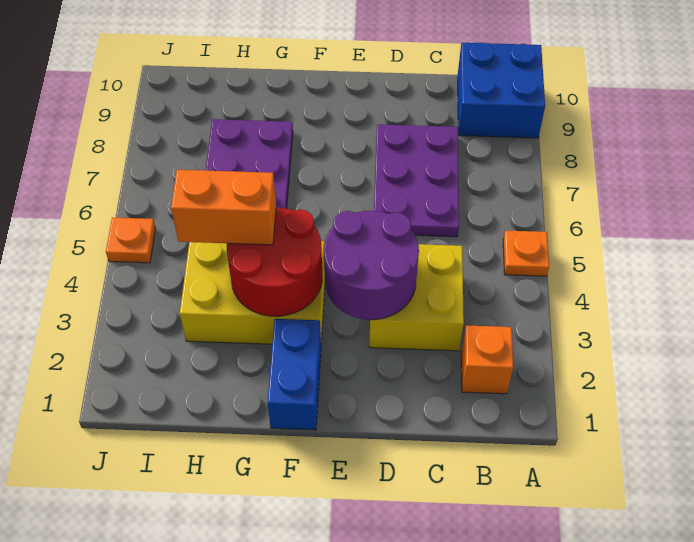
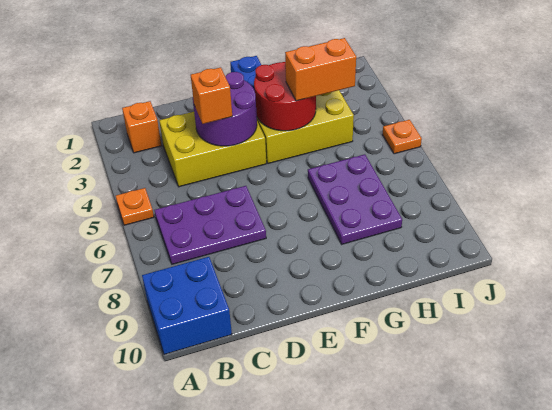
yellow 2x2 brick [369,244,464,351] -> yellow 2x3 brick [159,112,266,187]
purple 2x3 plate [374,124,459,237] -> purple 2x3 plate turned to [154,186,266,264]
none -> orange 1x1 brick [191,67,232,124]

